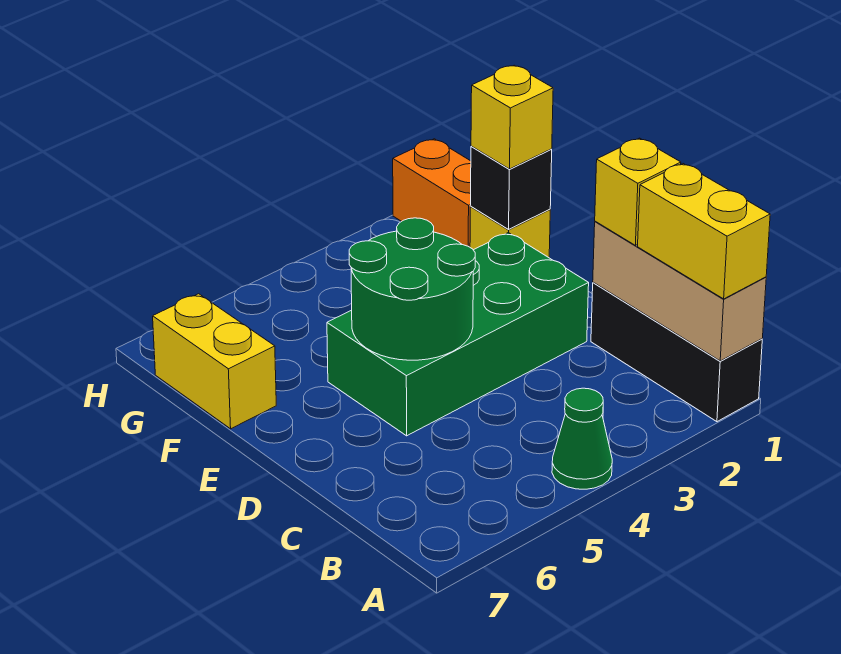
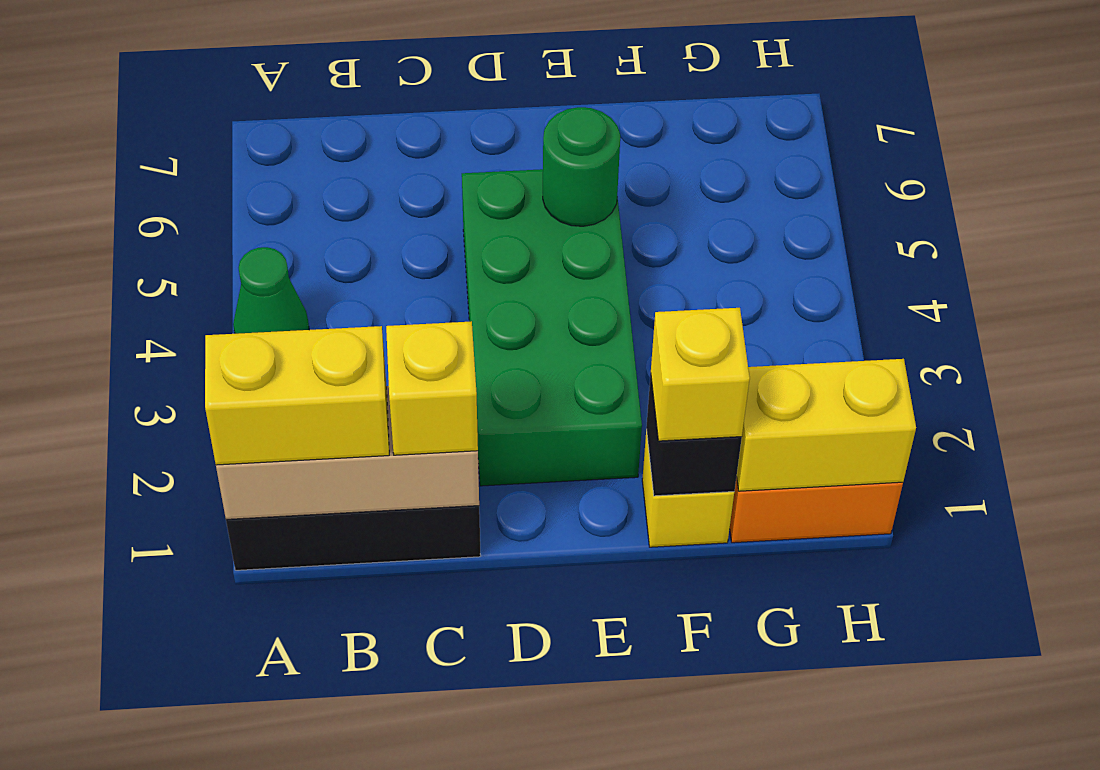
green 2x2 round brick [349,218,475,360] -> green 1x1 round brick [543,107,620,226]
yellow 1x2 brick [153,294,276,429] -> yellow 1x2 brick moved to [737,359,916,491]

